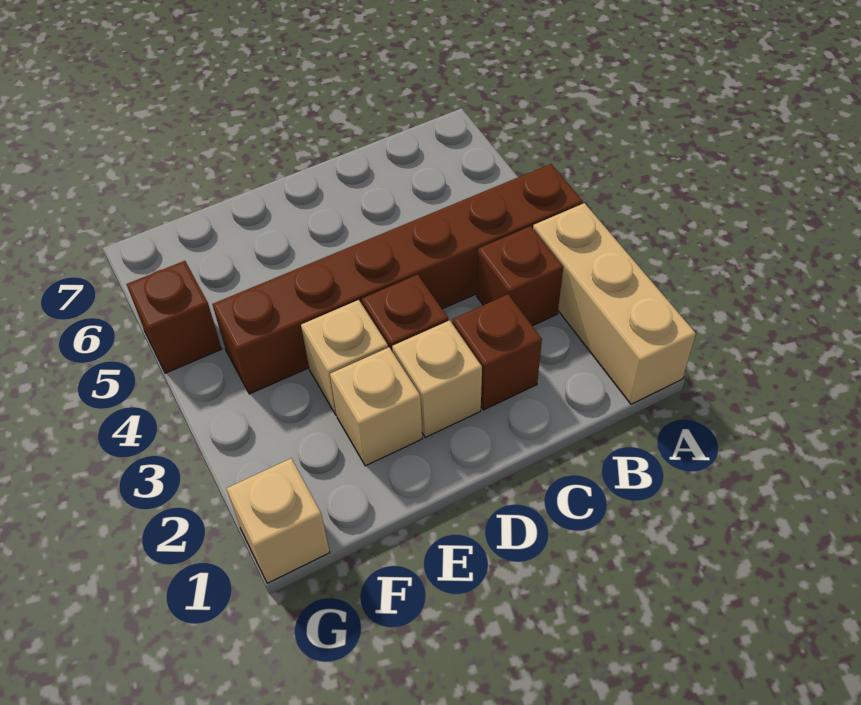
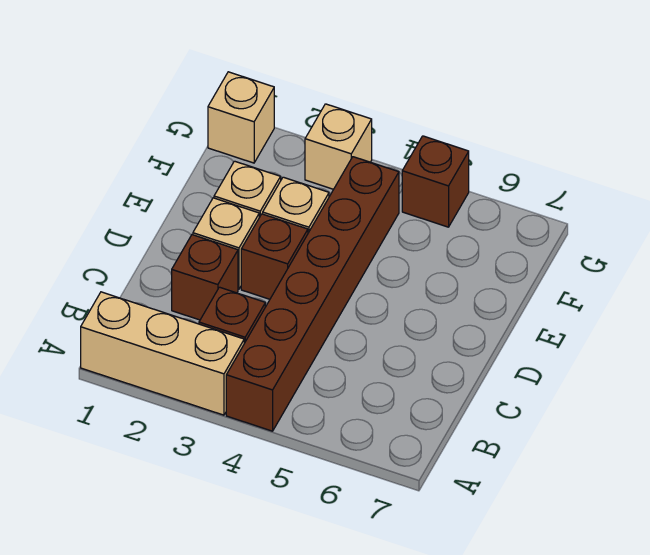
none -> tan 1x1 brick [305,104,372,189]

